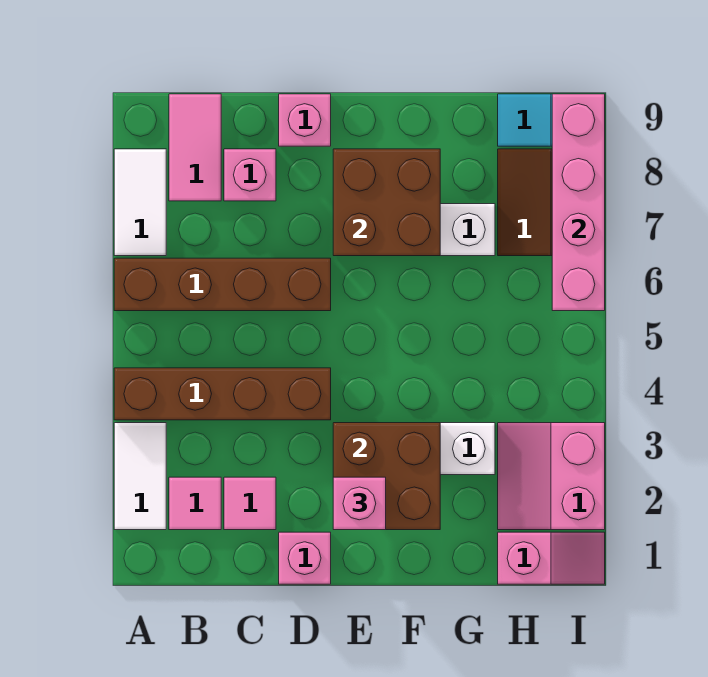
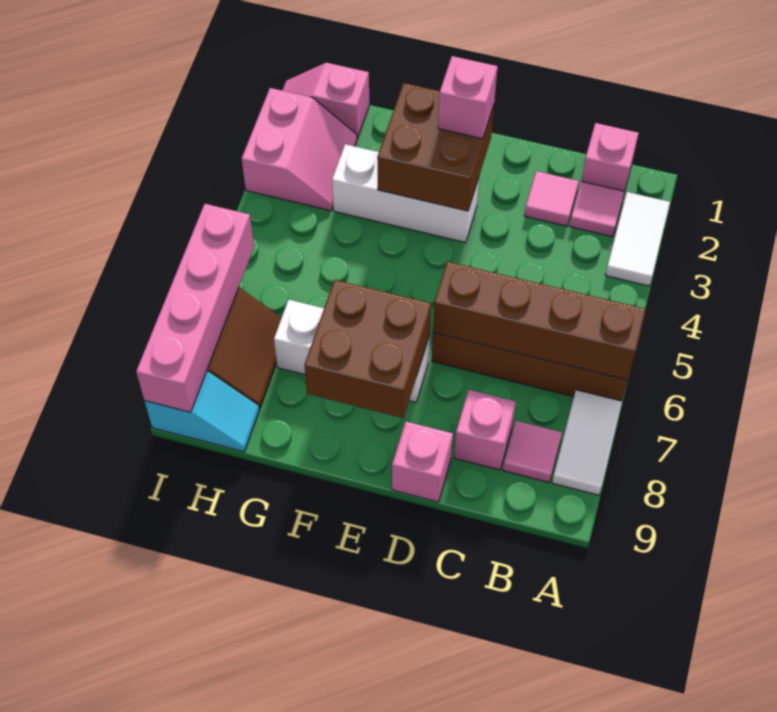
brown 1x4 brick [114,368,331,420] -> brown 1x4 brick moved to [433,262,646,380]
pink 1x2 tile [169,94,221,201] -> pink 1x1 tile [503,421,562,482]
pink 1x1 brick [279,532,331,584] -> pink 1x1 brick moved to [581,123,639,191]

